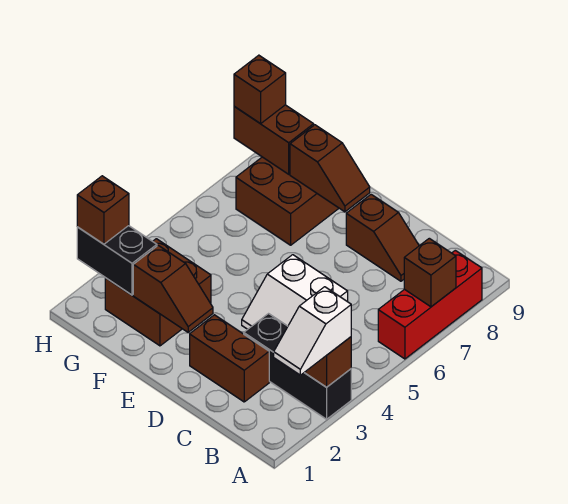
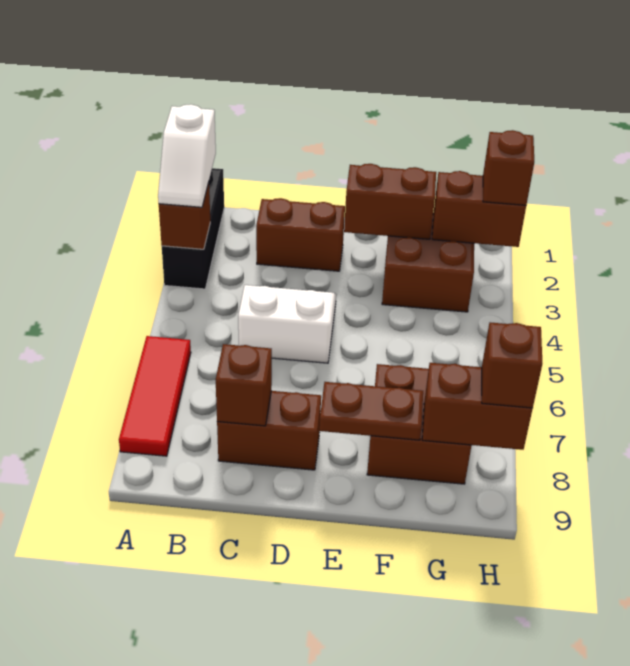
white 1x2 slope [274,287,351,375] -> white 1x2 slope turned to [158,104,216,207]
black 1x3 brick [244,314,351,419] -> black 1x3 brick turned to [162,168,224,289]
red 1x3 brick [378,250,482,359] -> red 1x3 tile [119,336,191,456]
brown 1x1 brick [404,238,456,307] -> brown 1x1 brick moved to [216,344,272,426]
brown 1x2 slope [346,194,419,281] -> brown 1x2 brick [217,391,321,470]
brown 1x2 slope [133,245,213,332] -> brown 1x2 brick [344,164,436,239]
brown 1x2 slope [290,125,370,212] -> brown 1x2 plate [319,382,423,440]
black 1x2 brick [77,226,157,295] -> brown 1x2 brick [432,171,526,247]

